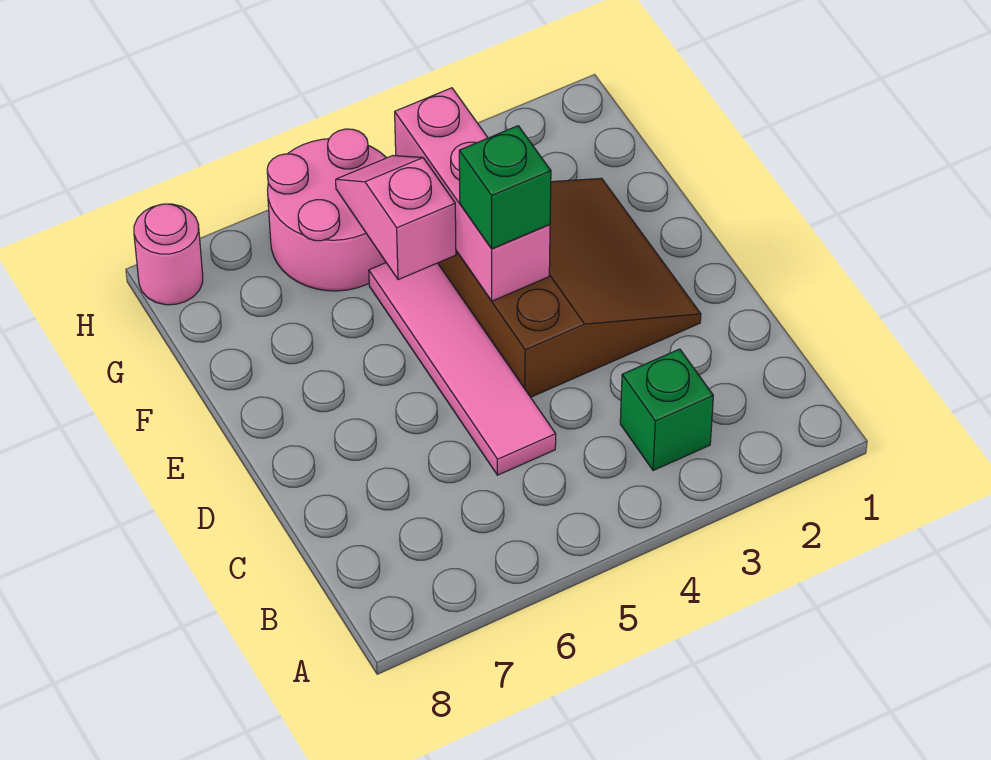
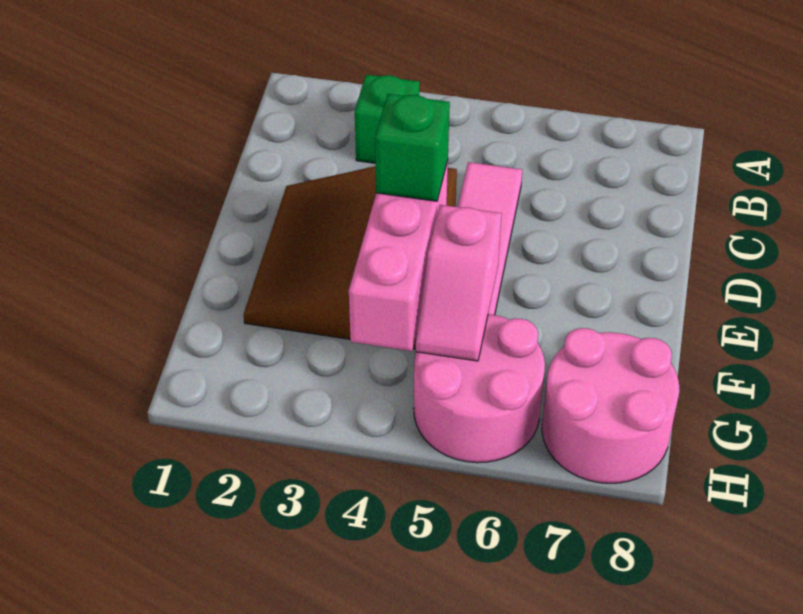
pink 1x1 round brick [134,204,203,305] -> pink 2x2 round brick [542,328,679,483]

